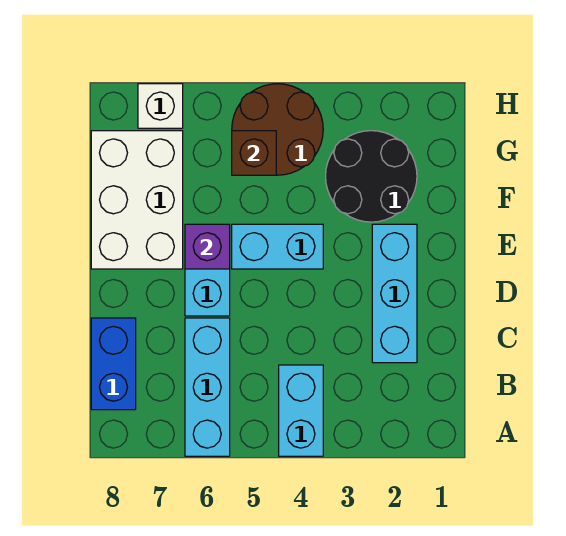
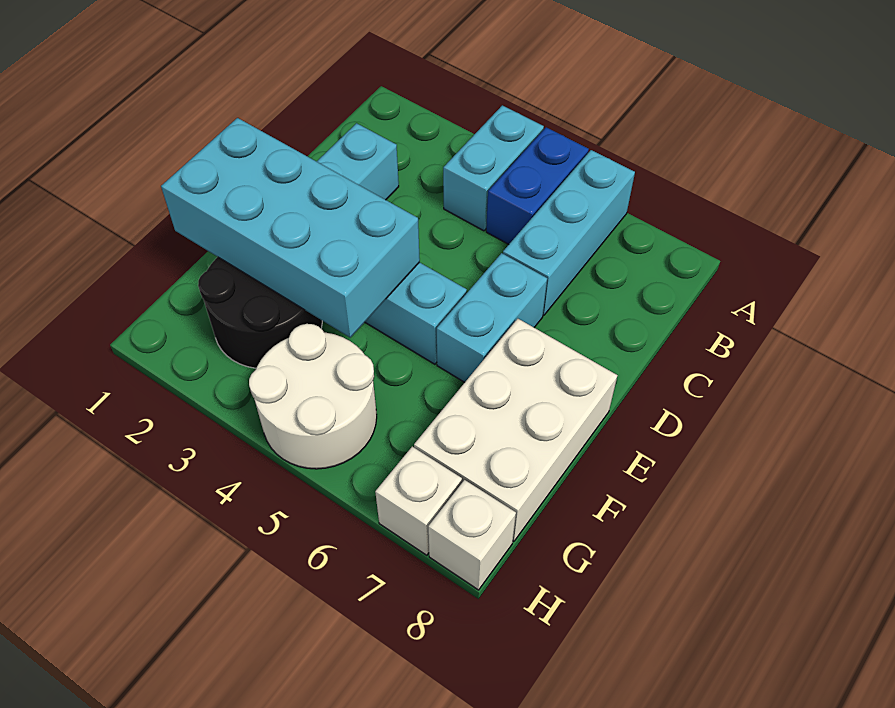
blue 1x2 brick [91,318,136,410] -> blue 1x2 brick moved to [486,127,589,244]
none -> cyan 2x4 brick [161,118,420,337]
purple 1x1 brick [185,224,230,269] -> none
brown 2x2 round brick [232,84,323,175] -> white 2x2 round brick [249,324,377,469]
brown 1x1 brick [232,131,276,175] -> none
none -> white 1x1 brick [428,480,516,590]

